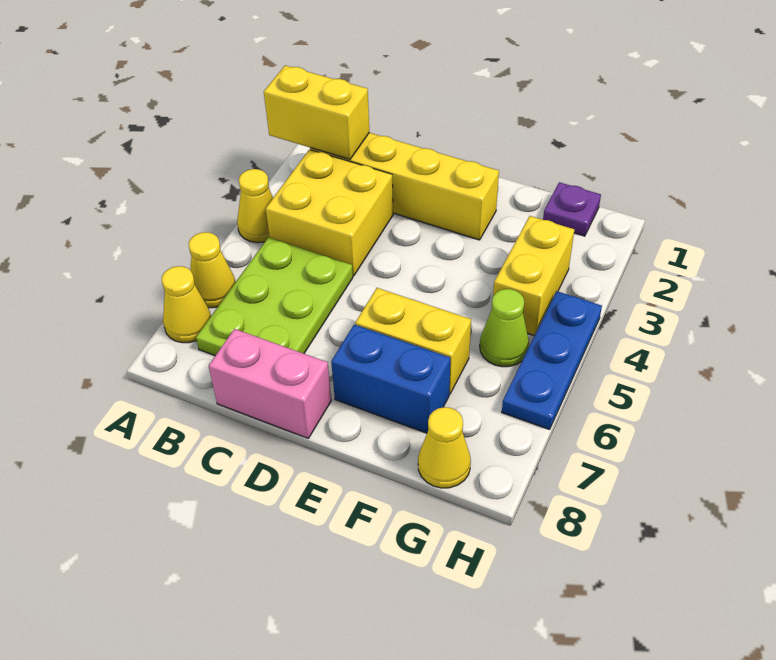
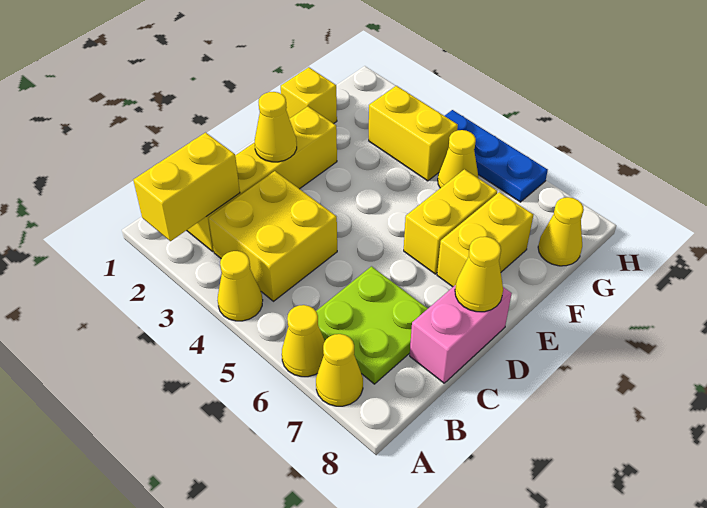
lime 2x3 plate [196,237,353,356] -> lime 2x2 plate [316,266,428,384]
none -> yellow 1x1 cone [255,92,297,162]
none -> yellow 1x1 cone [455,237,503,312]
blue 1x2 brick [331,325,450,433] -> yellow 1x2 brick [437,192,533,287]
none -> yellow 1x1 brick [281,67,337,124]
purple 1x1 plate [543,182,601,236] -> none
lime 1x1 cone [480,289,529,367] -> yellow 1x1 cone [438,130,479,188]

